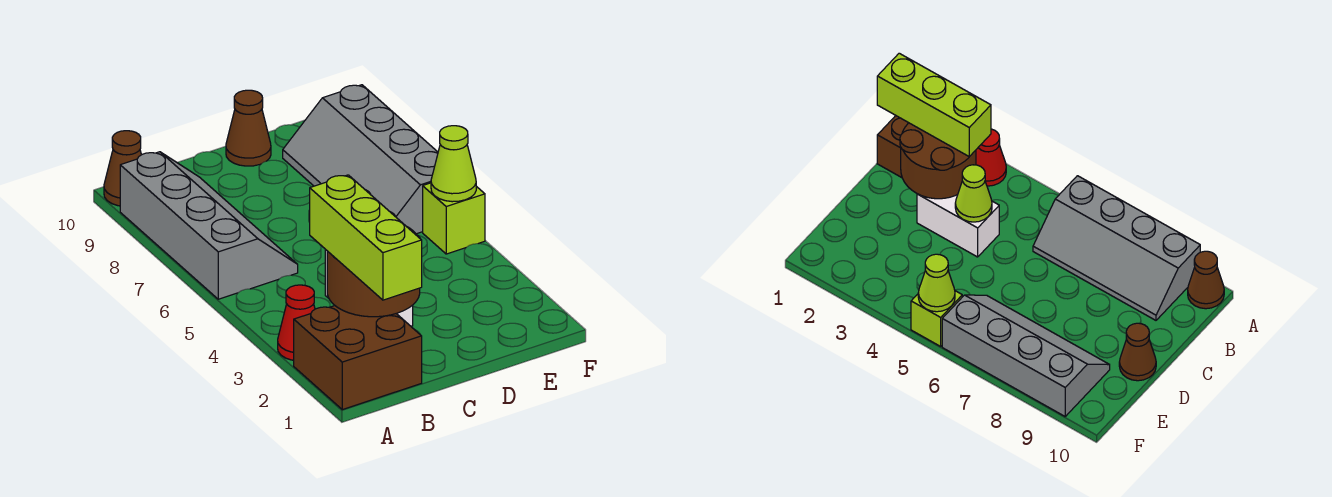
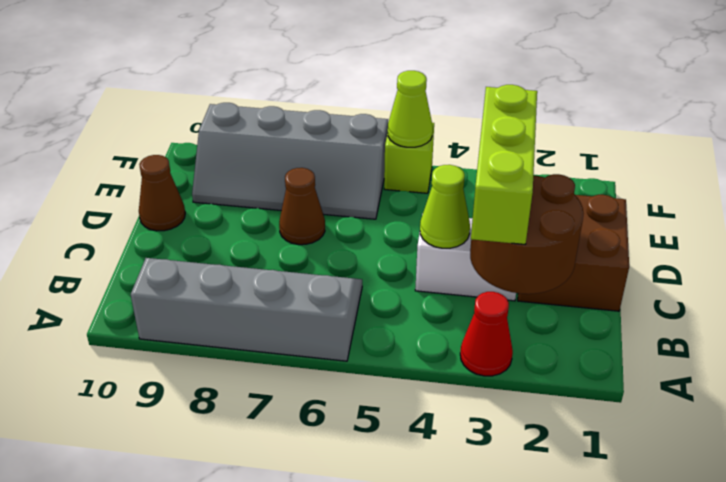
brown 2x2 brick [294,306,422,410] -> brown 2x2 brick moved to [518,195,629,311]
brown 1x1 cone [104,131,141,206] -> brown 1x1 cone moved to [279,168,325,245]
lime 1x3 brick [310,175,422,300] -> lime 1x3 brick turned to [471,85,537,244]

